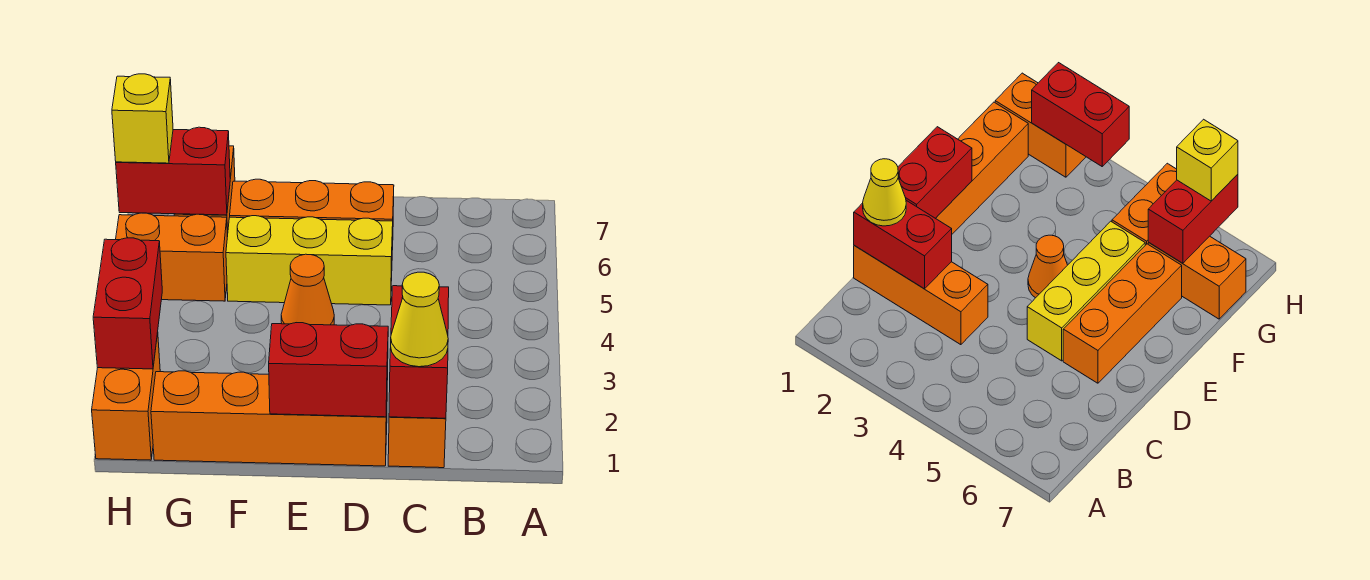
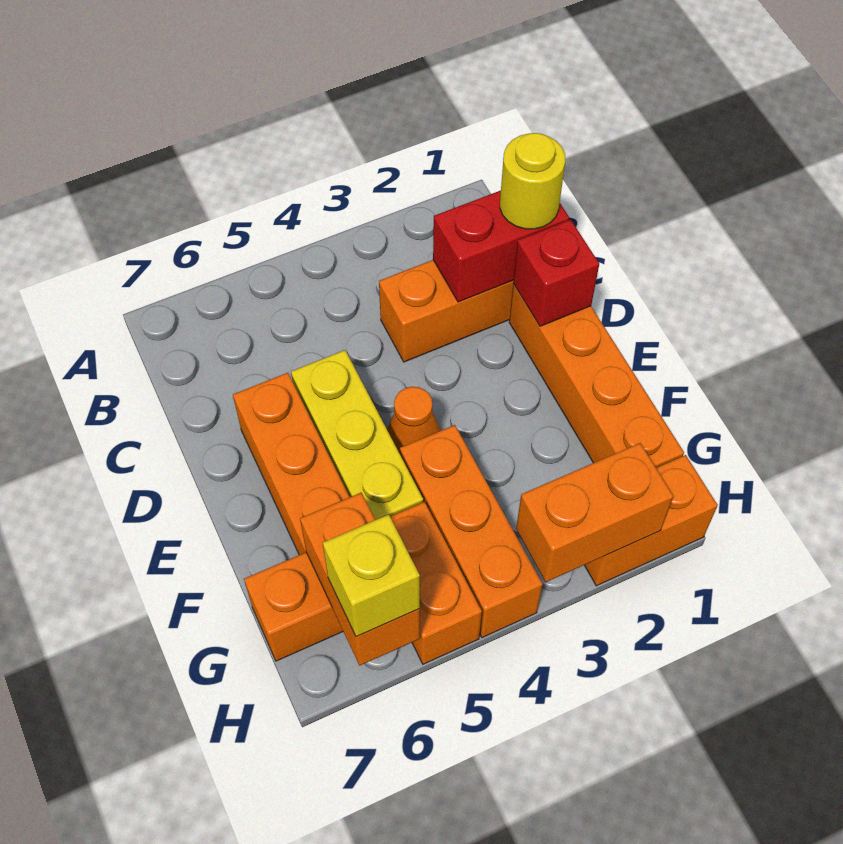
yellow 1x1 cone [391,272,448,367] -> yellow 1x1 round brick [500,133,565,229]
red 1x2 brick [269,323,388,417] -> red 1x1 brick [513,220,599,326]
none -> orange 1x3 brick [400,425,543,638]
red 1x2 brick [116,127,230,215] -> orange 1x2 brick [300,493,420,665]
red 1x2 brick [93,238,162,369] -> orange 1x2 brick [516,443,673,582]

